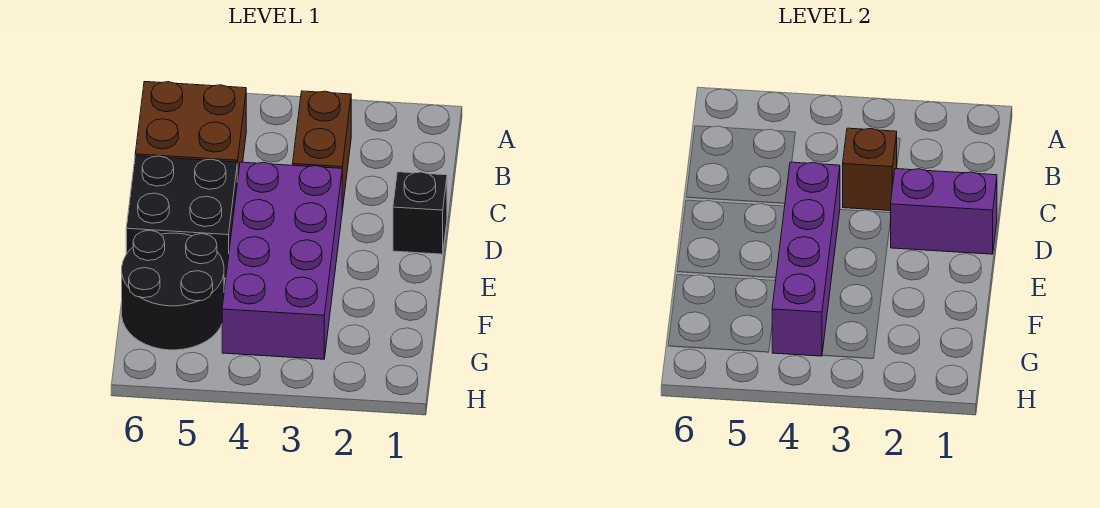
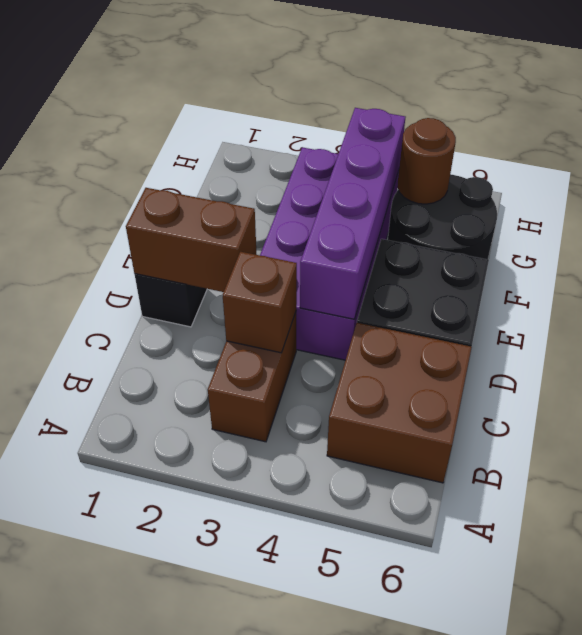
purple 1x2 brick [890,169,997,254] -> brown 1x2 brick [126,188,257,292]
none -> brown 1x1 round brick [397,118,456,204]

